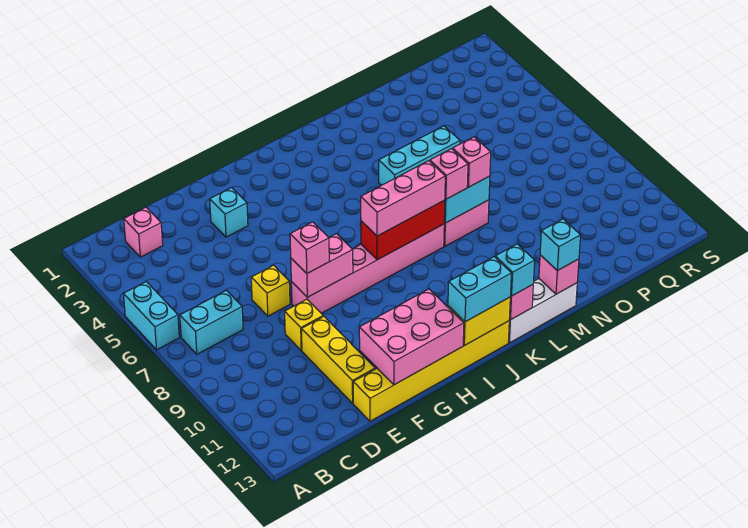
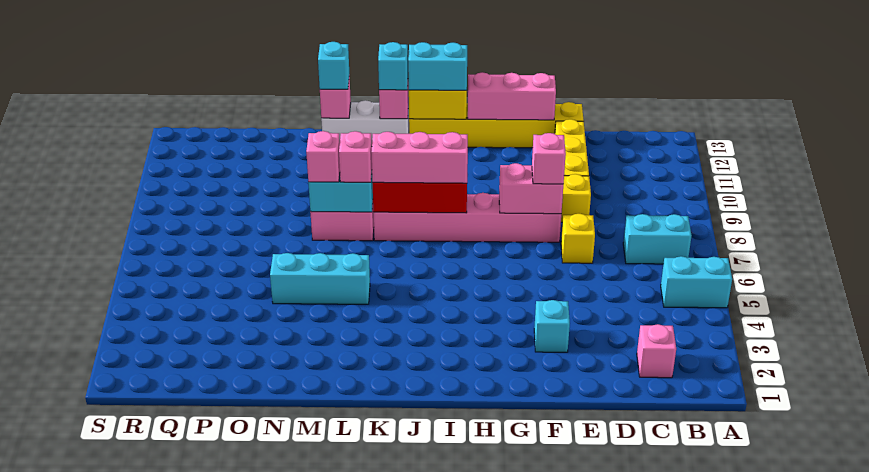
cyan 1x2 brick [124,282,179,350] -> cyan 1x2 brick turned to [661,256,732,308]
pink 2x3 brick [359,289,464,385] -> pink 1x3 brick [468,72,556,120]

